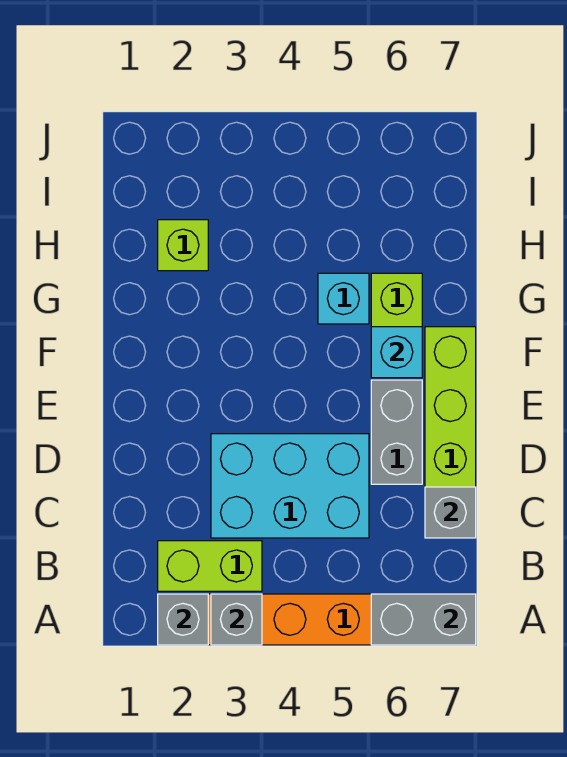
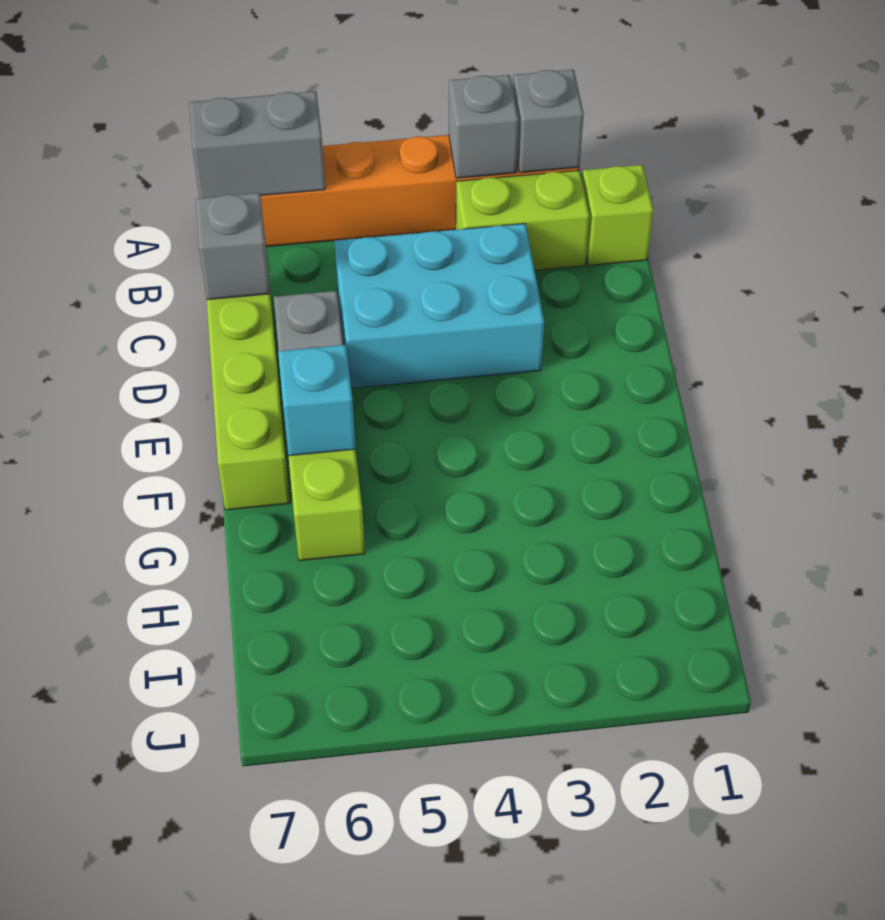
cyan 1x1 brick [318,273,369,324] -> none
lime 1x1 brick [158,220,208,271] -> lime 1x1 brick moved to [582,165,653,265]

